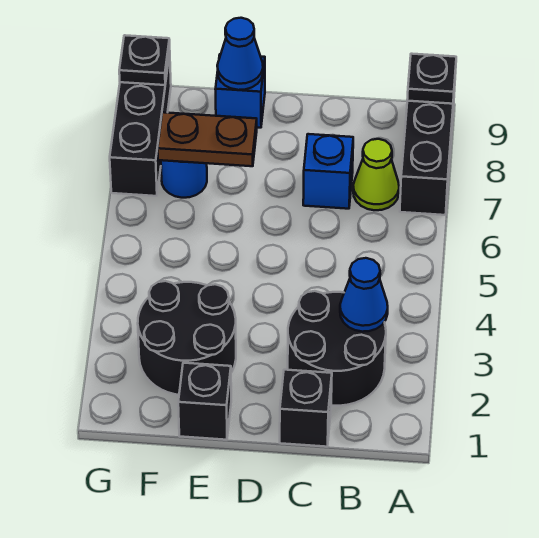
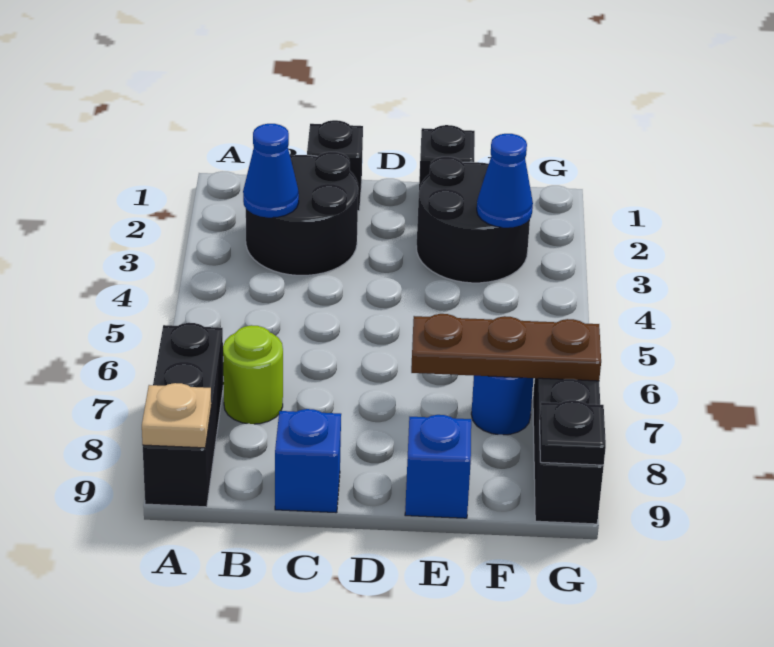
black 1x1 plate [407,54,456,104] -> tan 1x1 plate [142,383,211,448]
lime 1x1 cone [353,139,399,210] -> lime 1x1 round brick [223,325,283,424]
blue 1x1 brick [303,134,353,209] -> blue 1x1 brick moved to [275,409,341,513]
brown 1x2 plate [158,112,257,166] -> brown 1x3 plate [411,314,601,381]
blue 1x1 cone [217,18,263,90] -> blue 1x1 cone moved to [477,134,533,228]

